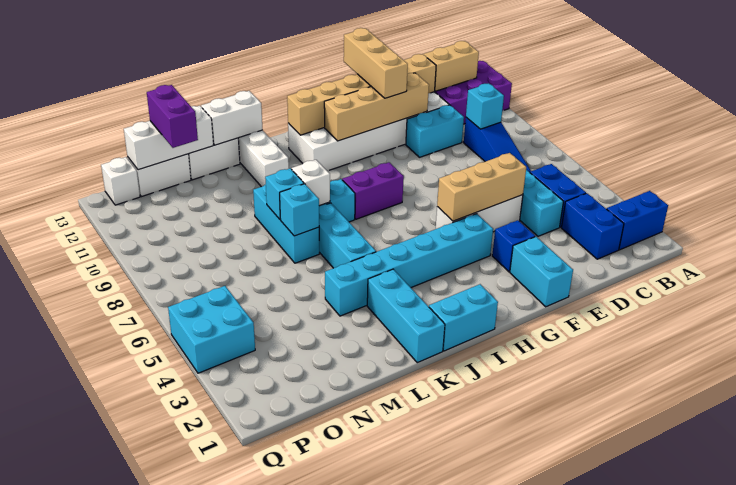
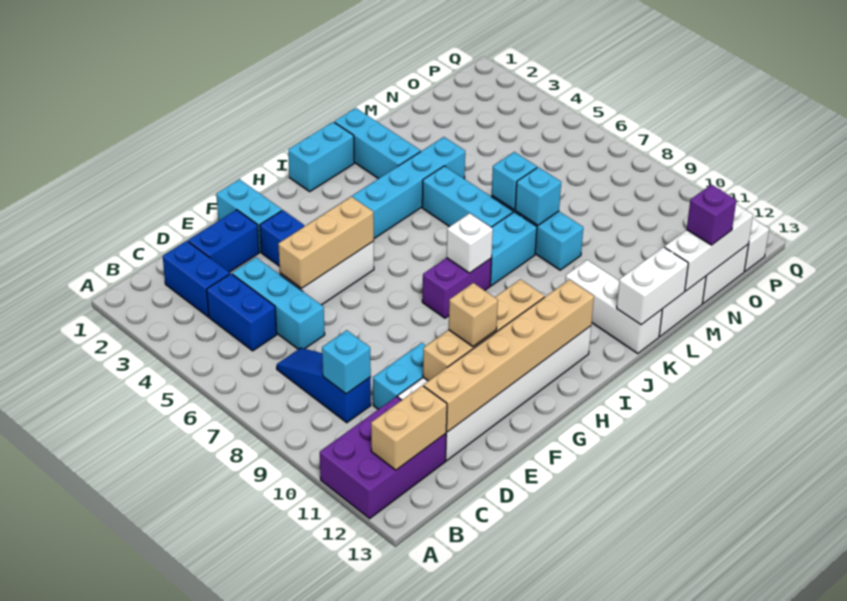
blue 1x2 brick [607,191,668,250] -> blue 1x2 brick moved to [188,210,259,272]
tan 1x3 brick [344,28,408,98] -> tan 1x1 brick [449,283,498,347]
white 1x1 brick [292,160,330,206] -> white 1x1 brick moved to [447,213,493,273]
purple 1x2 brick [147,85,198,148] -> purple 1x1 brick [687,185,736,245]
cyan 2x2 brick [168,286,255,373] -> none

